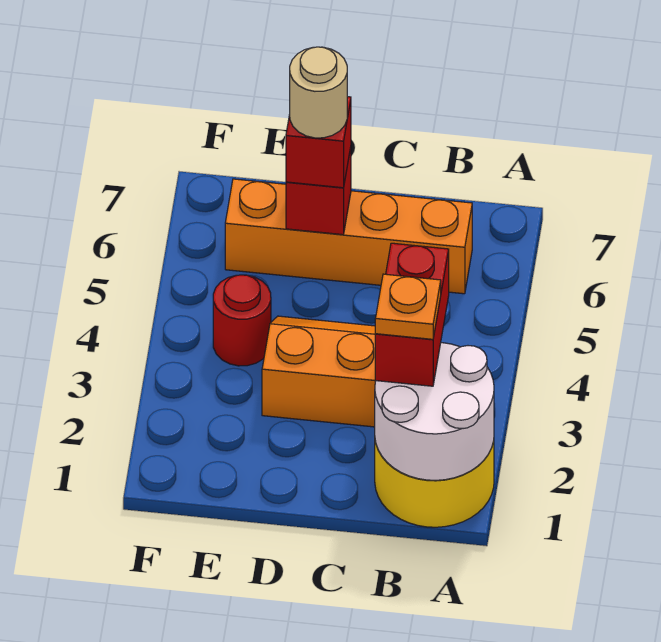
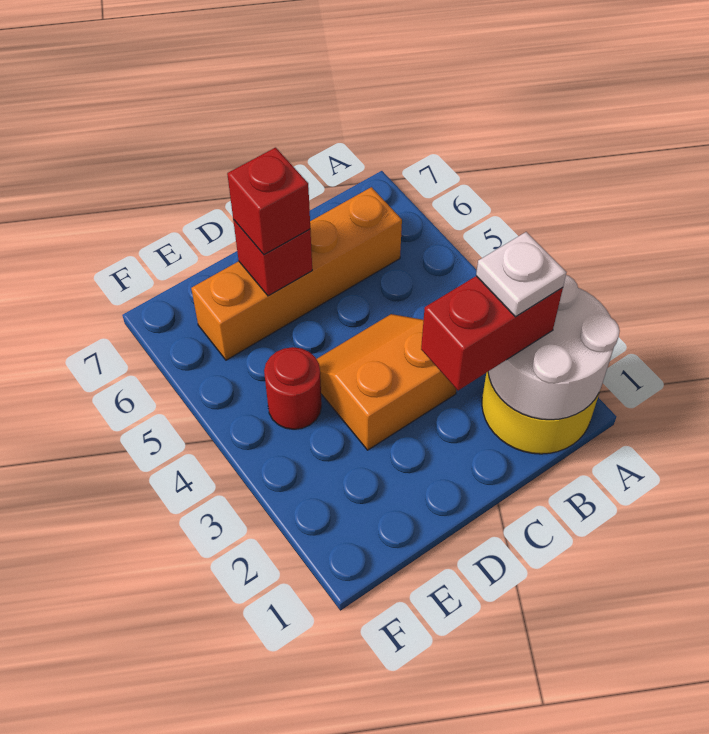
red 1x2 brick [375,243,449,386] -> red 1x2 brick turned to [421,276,563,390]
orange 1x1 plate [375,274,441,339] -> white 1x1 plate [476,232,567,317]
tan 1x1 round brick [290,47,347,138] -> none

